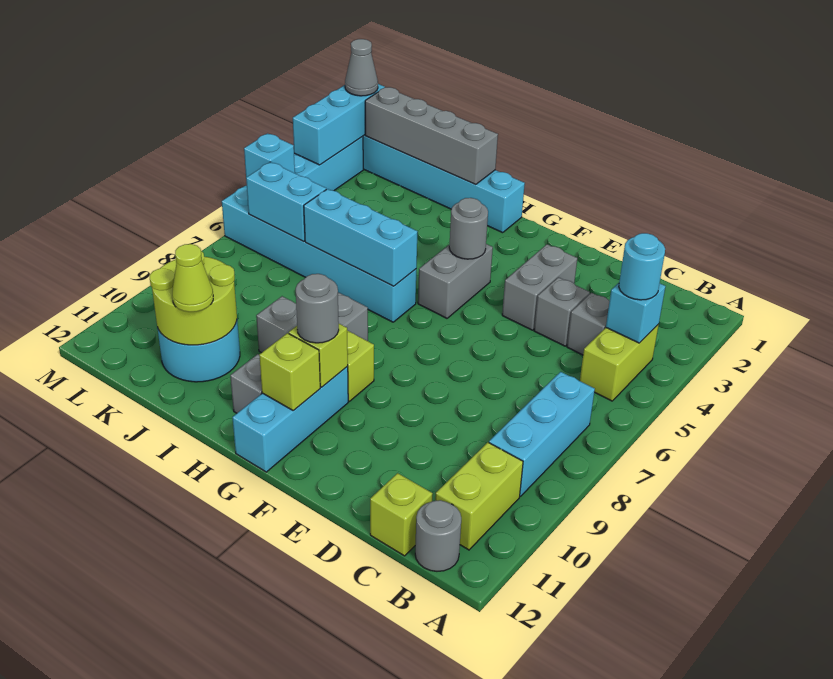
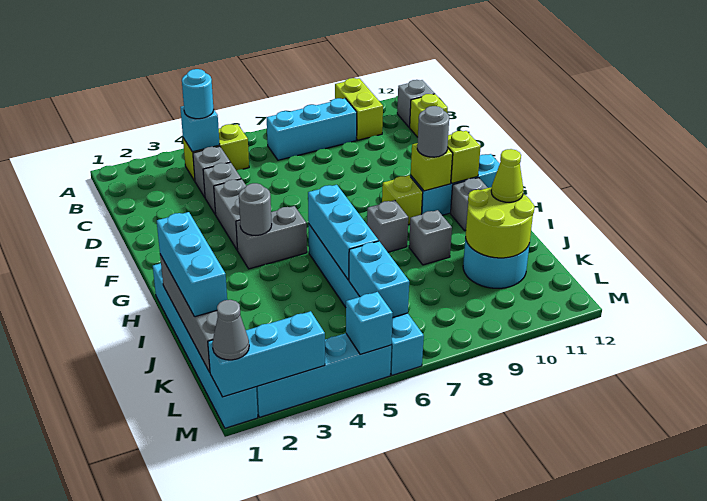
lime 1x2 brick [435,442,523,550] -> lime 1x2 brick turned to [335,78,383,140]
grey 1x1 round brick [415,500,461,571] -> grey 1x1 brick [397,80,435,127]
grey 1x2 brick [502,244,577,330] -> grey 1x2 brick turned to [214,179,246,250]
none -> cyan 1x3 brick [157,212,227,317]

